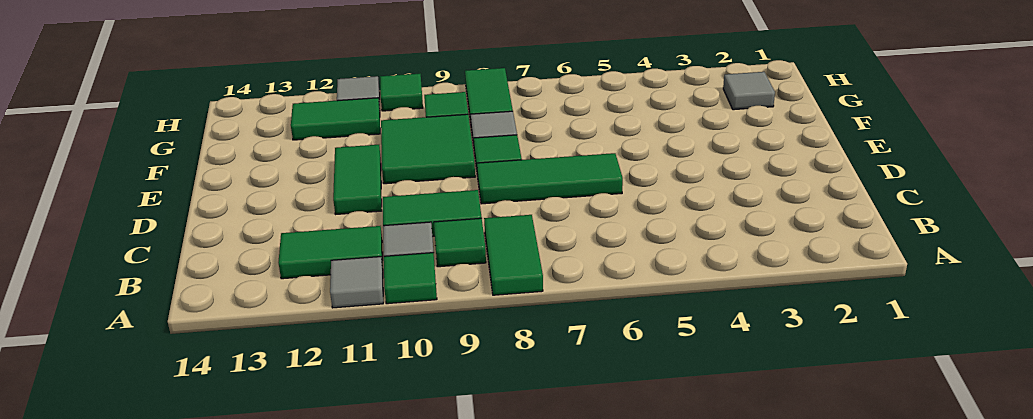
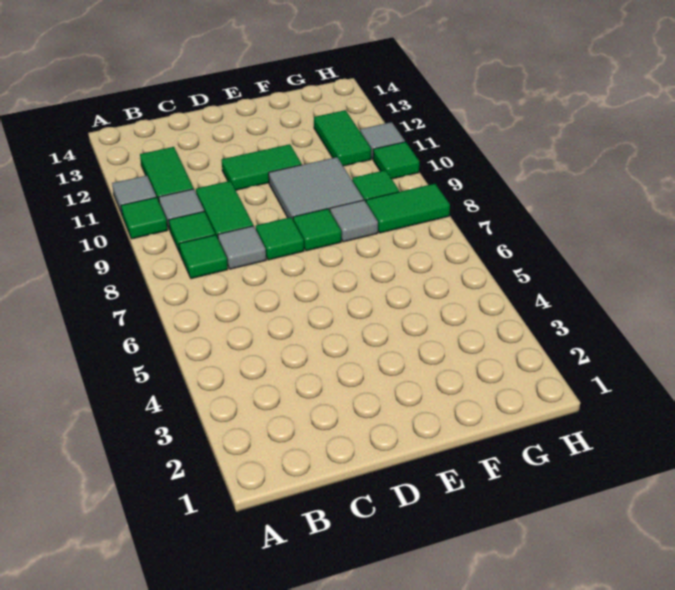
green 1x2 tile [484,215,543,295] -> green 1x1 tile [179,235,228,279]
green 1x3 tile [477,153,623,204] -> green 1x1 tile [256,217,304,260]
green 2x2 tile [381,114,475,184] -> grey 2x2 tile [269,157,364,219]
grey 1x1 tile [723,72,775,110] -> grey 1x1 tile moved to [218,226,266,269]

